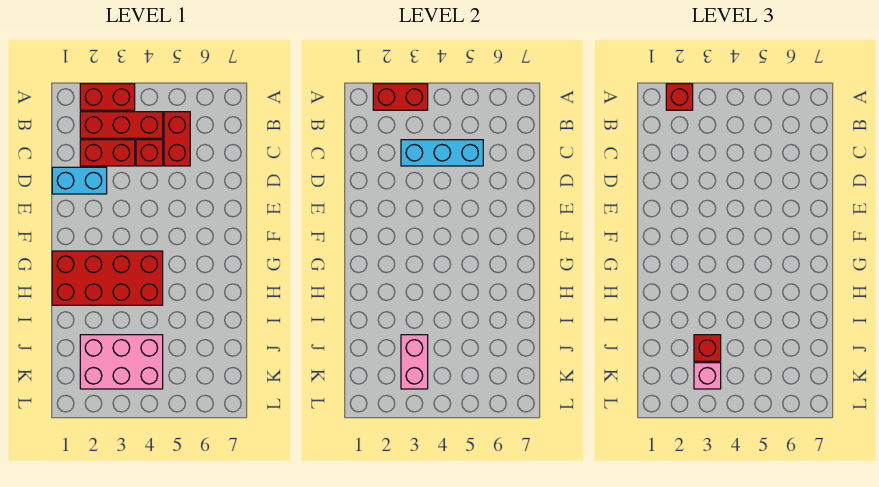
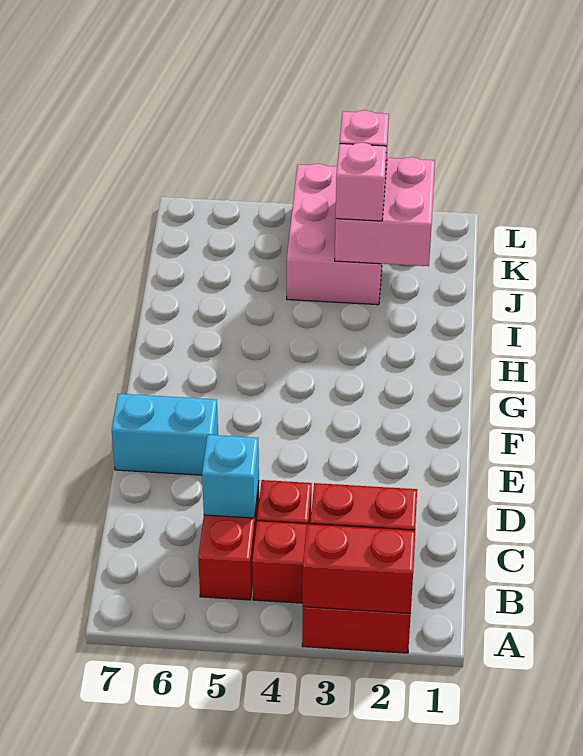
red 1x1 brick [666,84,693,110] -> none
cyan 1x3 brick [401,140,483,166] -> cyan 1x1 brick [202,435,259,518]
cyan 1x2 brick [52,167,107,194] -> cyan 1x2 brick moved to [112,394,218,475]
red 2x4 brick [52,251,163,305] -> none
pink 2x3 brick [80,335,163,389] -> pink 2x3 brick turned to [287,164,382,305]
pink 1x2 brick [401,335,428,389] -> pink 2x2 brick [335,157,435,266]
red 1x1 brick [694,335,721,361] -> pink 1x1 brick [336,143,386,221]

